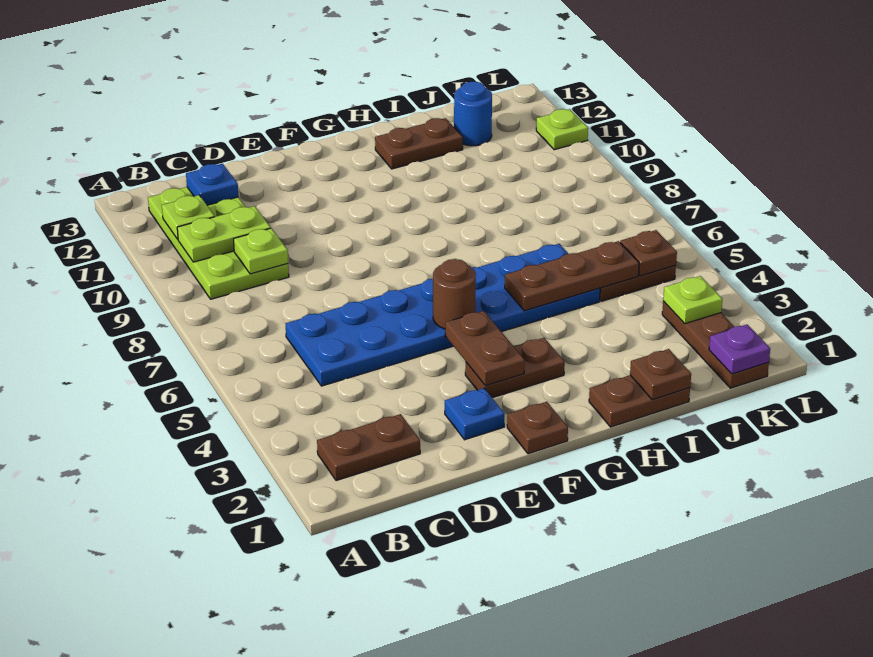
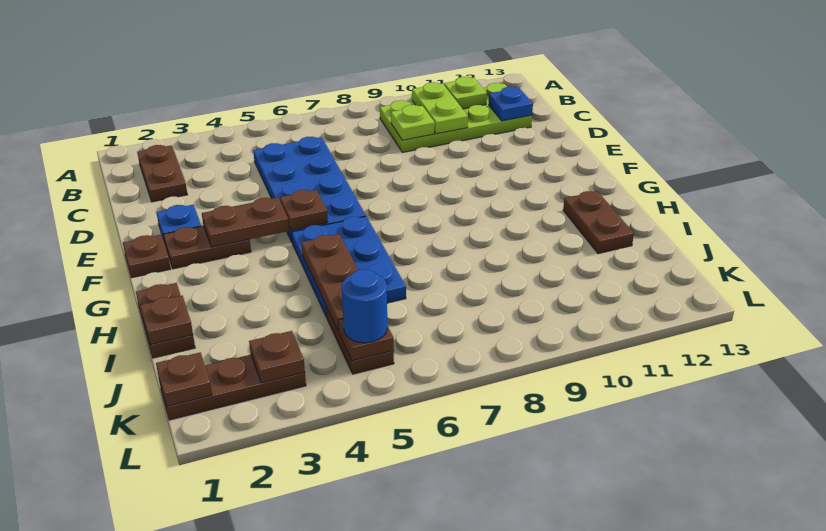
brown 1x2 plate [465,338,565,398] -> brown 1x2 plate turned to [163,226,251,269]
brown 1x1 round brick [433,259,476,329] -> brown 1x1 plate [280,190,328,230]
blue 1x1 round brick [454,81,492,146] -> blue 1x1 round brick moved to [342,269,387,343]
purple 1x1 plate [709,325,770,374] -> brown 1x1 plate [156,352,212,407]
lime 1x1 plate [663,276,722,324] -> brown 1x1 plate [249,331,305,383]
lime 1x1 plate [536,109,588,150] -> none

